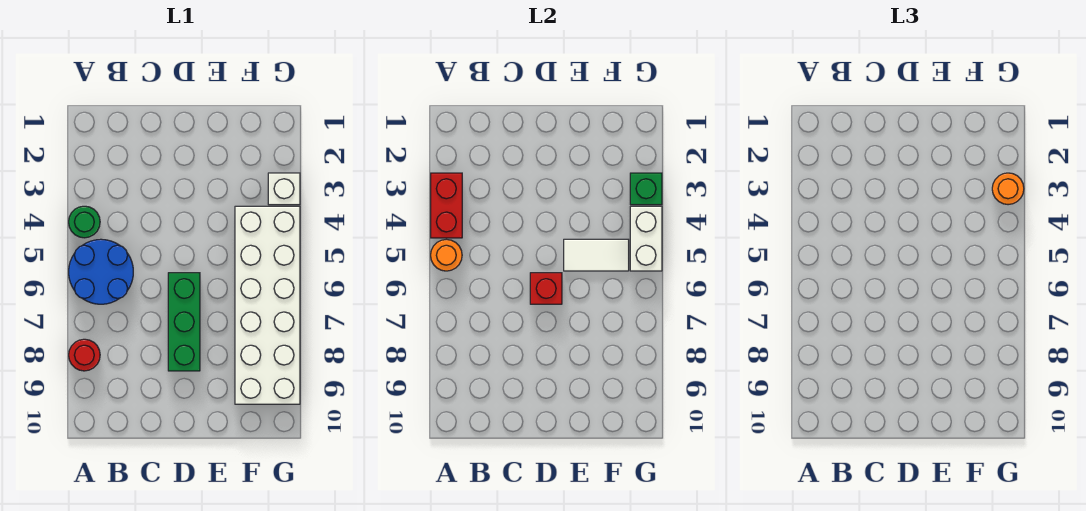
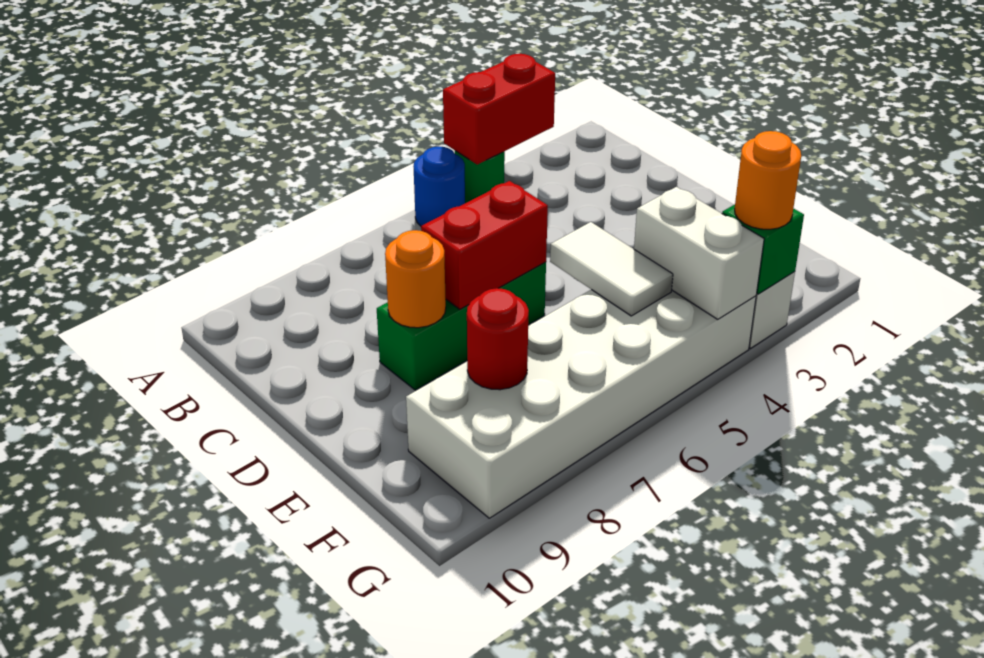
blue 2x2 round brick [69,239,133,304] -> blue 1x1 round brick [414,147,465,226]
orange 1x1 round brick [431,239,462,271] -> orange 1x1 round brick moved to [385,230,446,328]
red 1x1 round brick [69,339,100,371] -> red 1x1 round brick moved to [467,288,529,390]
red 1x1 brick [530,273,562,304] -> red 1x2 brick [421,181,548,309]
white 1x2 brick [630,206,662,271] -> white 1x2 brick turned to [634,187,764,319]

